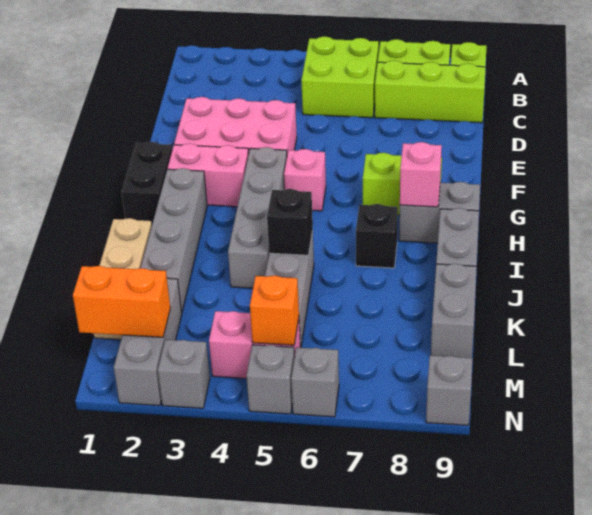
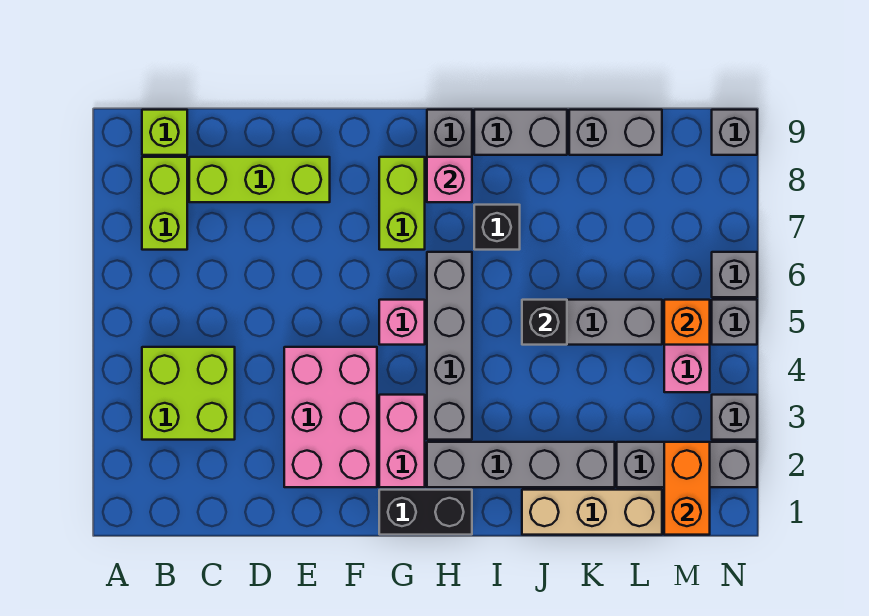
lime 2x2 brick [301,37,379,118] -> lime 2x2 brick moved to [142,347,235,440]
lime 1x3 brick [375,60,486,123] -> lime 1x3 brick turned to [189,157,330,202]
grey 1x4 brick [228,147,287,288] -> grey 1x4 brick turned to [427,252,472,440]

